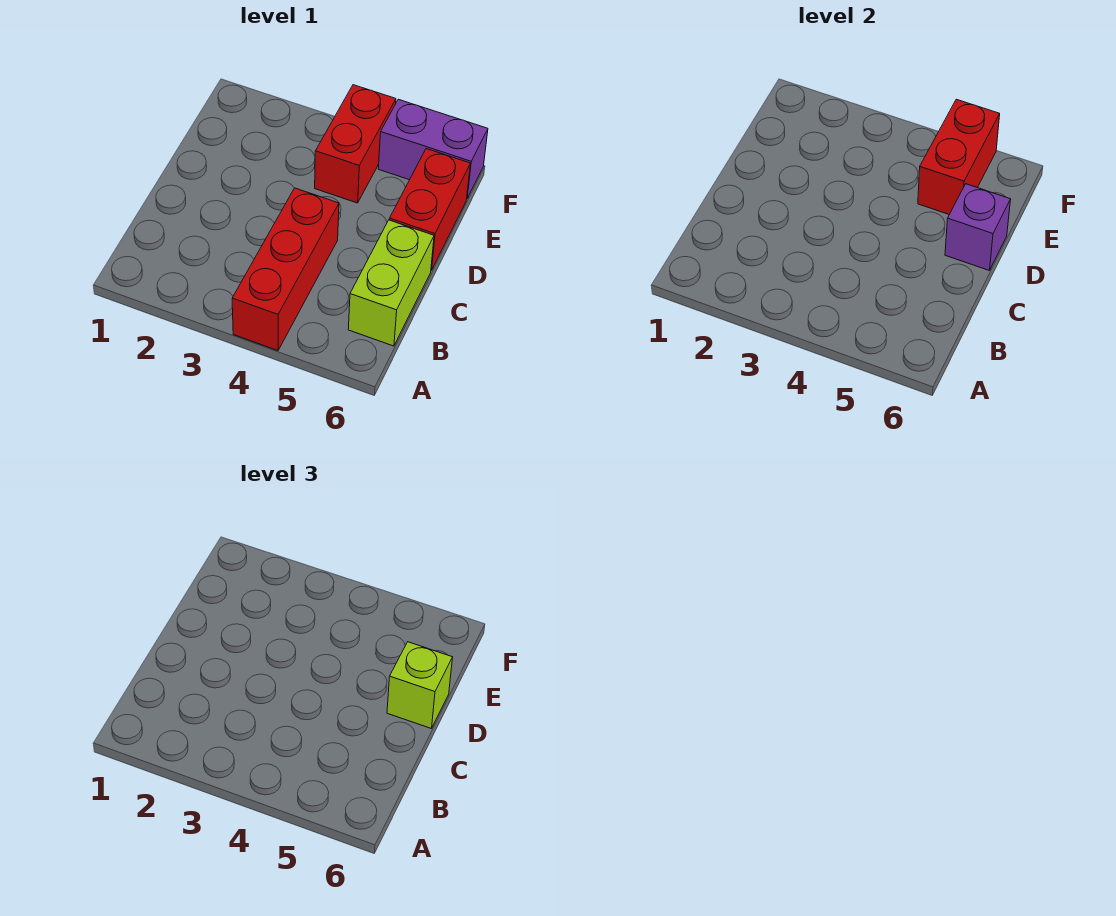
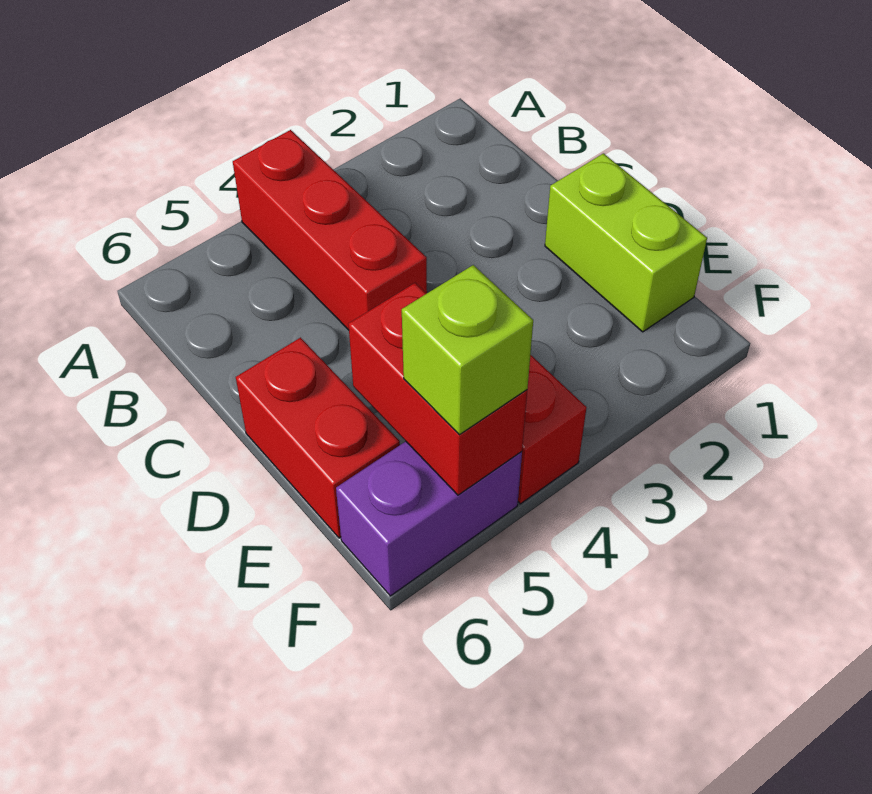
lime 1x2 brick [348,220,434,346] -> lime 1x2 brick moved to [545,153,707,332]
purple 1x1 brick [945,184,1011,271] -> none
lime 1x1 brick [387,642,453,729] -> lime 1x1 brick moved to [402,265,533,435]

